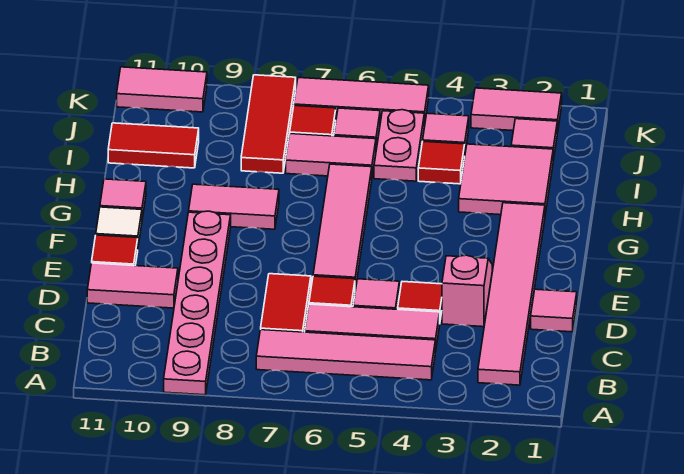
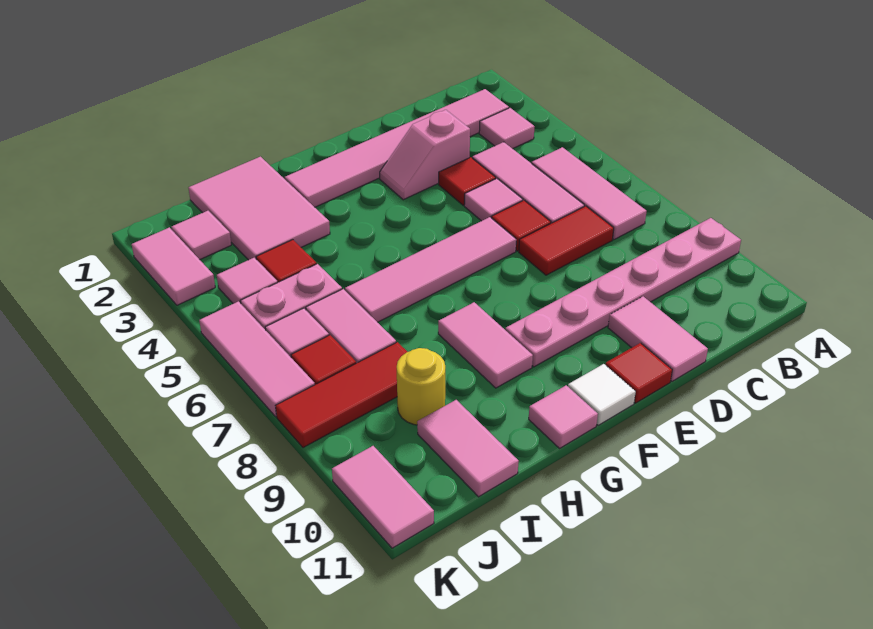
pink 1x4 tile [256,330,435,380] -> pink 1x3 tile [532,147,647,240]
pink 1x1 tile [531,289,577,332] -> pink 1x1 tile moved to [479,108,535,149]
pink 2x2 tile [459,144,553,215] -> pink 2x3 tile [189,157,330,260]
none -> yellow 1x1 round brick [397,348,445,425]
red 1x2 tile [108,123,199,168] -> pink 1x2 tile [417,400,519,497]

